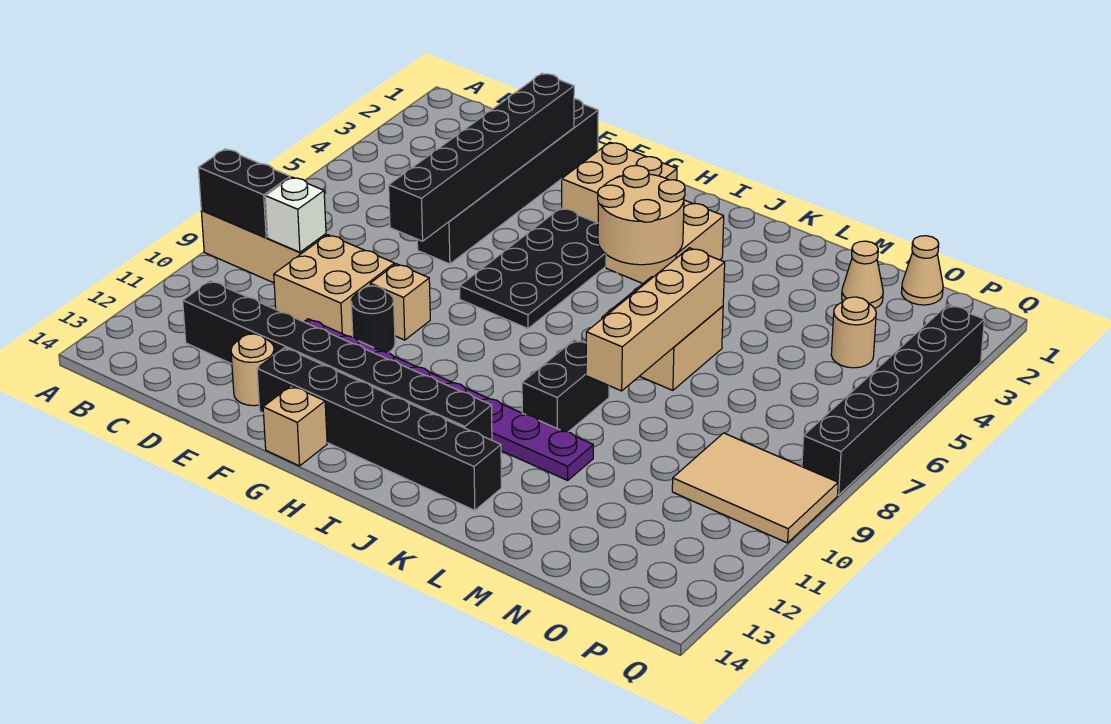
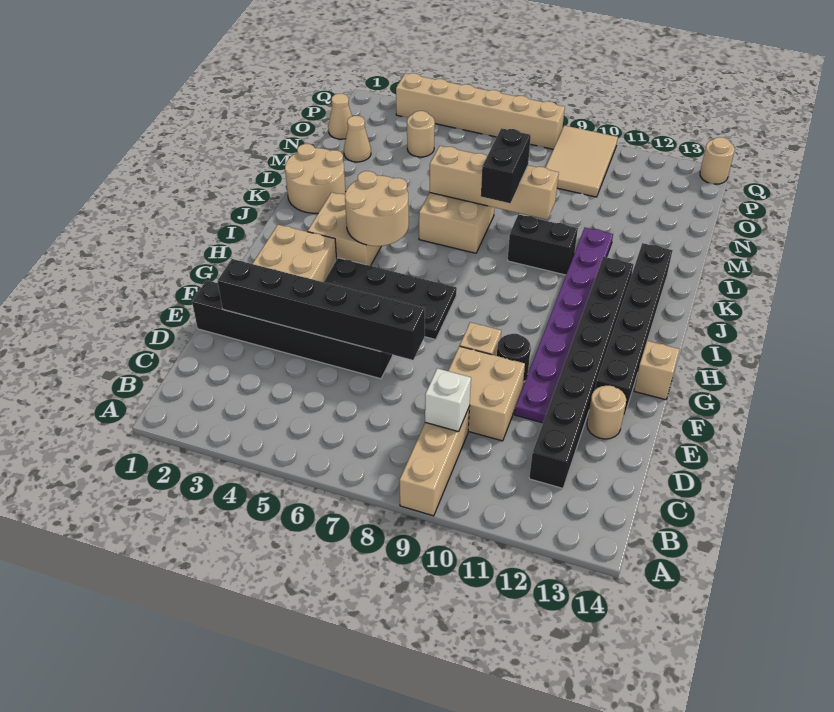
black 1x2 brick [198,149,290,238] -> black 1x2 brick moved to [481,128,531,203]
none -> tan 2x2 round brick [285,144,346,213]
black 1x6 brick [802,305,984,495] -> tan 1x6 brick [396,73,565,149]
none -> tan 1x1 round brick [700,137,735,184]

